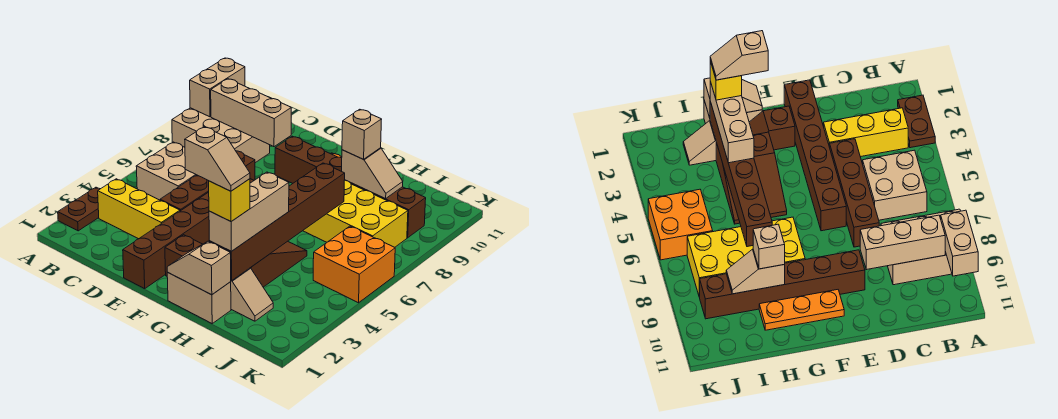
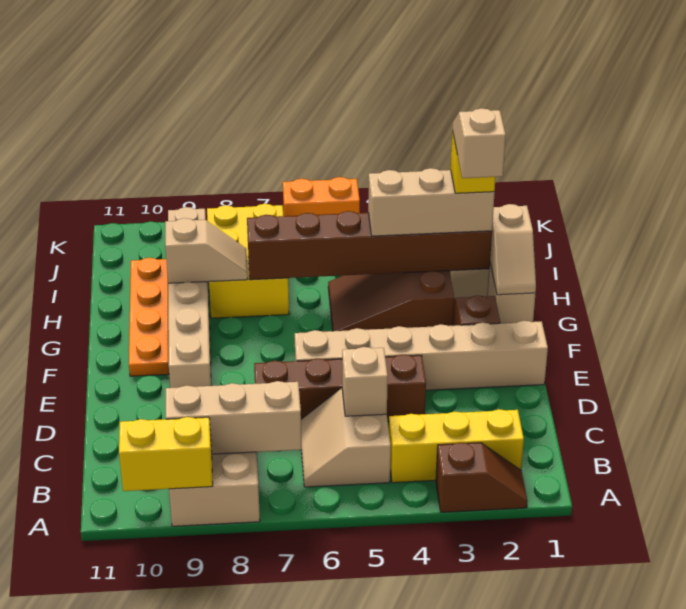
brown 1x2 plate [58,187,100,231] -> brown 1x2 slope [436,443,528,512]
tan 1x2 brick [190,58,245,117] -> yellow 1x2 brick [119,417,213,491]
yellow 1x3 brick [98,179,180,239] -> yellow 1x3 brick turned to [389,409,524,483]
tan 2x2 brick [136,142,196,200] -> tan 2x2 slope [301,388,391,487]
tan 1x3 brick [211,79,291,147] -> tan 1x3 brick turned to [166,381,301,454]
brown 1x6 brick [123,179,254,289] -> tan 1x6 brick [295,321,548,390]
brown 1x6 brick [275,136,426,238] -> tan 1x6 brick [168,207,211,388]
orange 1x3 plate [759,290,844,330] -> orange 1x4 plate [129,258,169,376]
yellow 2x4 brick [303,180,408,247] -> yellow 2x3 brick [207,204,289,318]
tan 1x2 slope [342,148,403,199] -> tan 1x2 slope turned to [165,218,248,283]
tan 1x1 brick [342,109,382,159] -> tan 1x1 brick moved to [342,347,388,416]
orange 2x2 brick [313,226,395,303] -> orange 1x2 brick [283,177,360,216]

